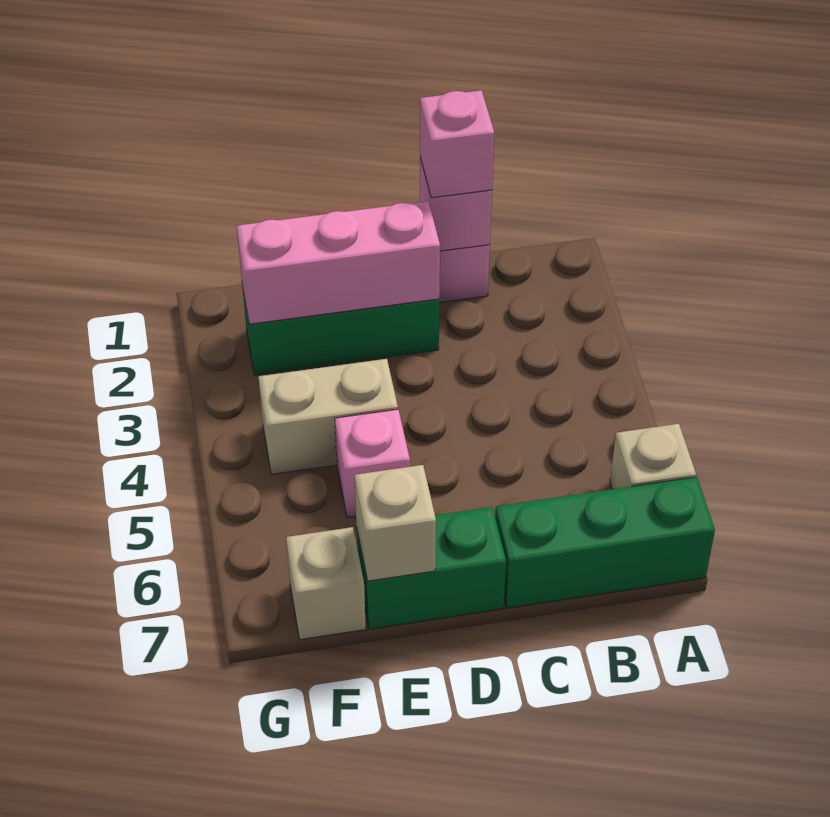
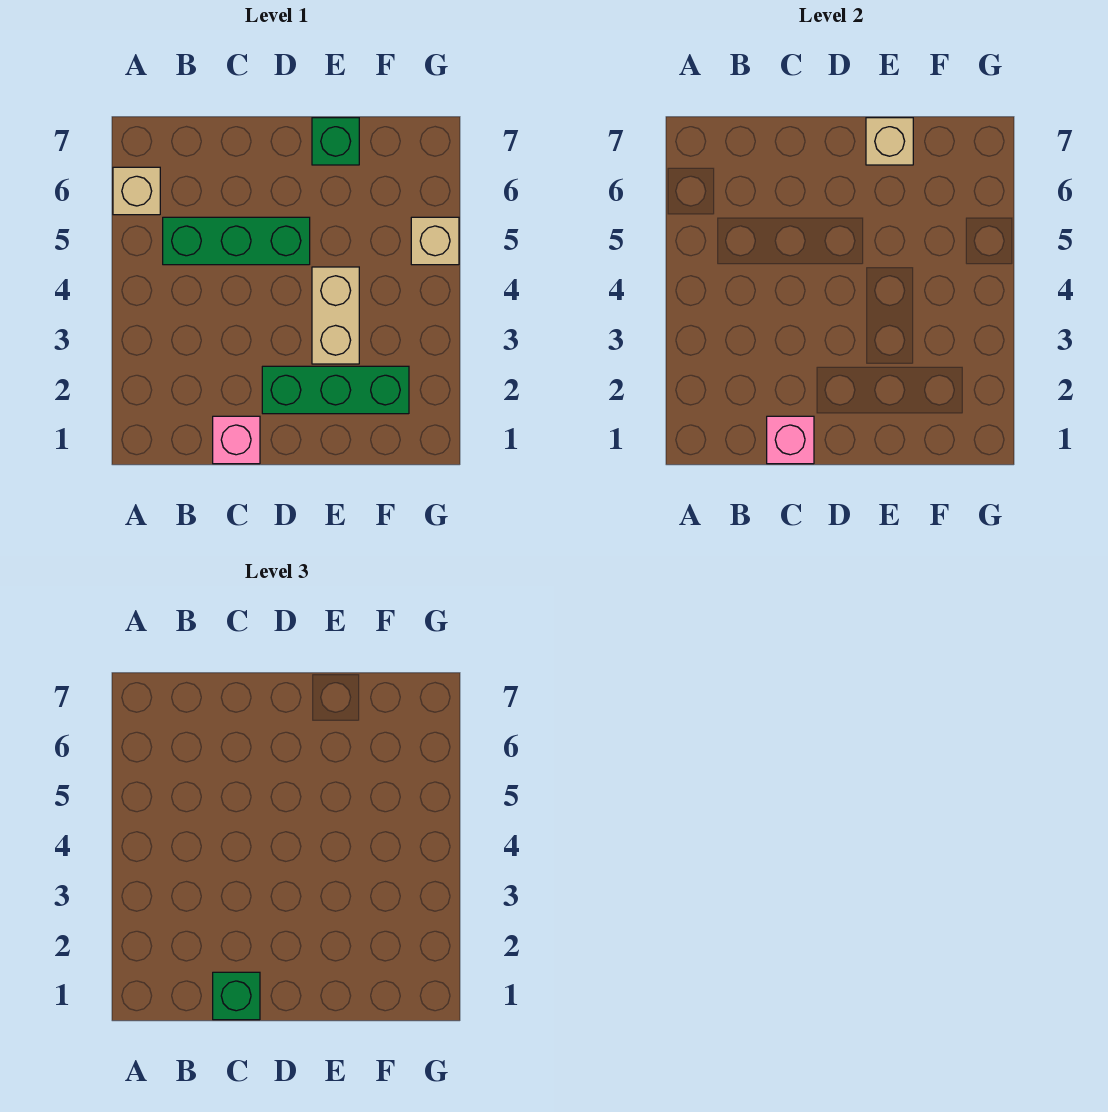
green 1x3 brick [495,477,715,608] -> green 1x3 brick moved to [163,217,310,265]
pink 1x1 brick [420,90,494,198] -> green 1x1 brick [213,972,260,1020]
pink 1x3 brick [237,201,440,324] -> none
green 1x2 brick [357,507,506,629] -> green 1x1 brick [312,118,359,165]
tan 1x2 brick [258,359,398,474] -> tan 1x2 brick turned to [312,267,359,364]
pink 1x1 brick [335,409,410,517] -> none
tan 1x1 brick [286,527,366,640] -> tan 1x1 brick moved to [411,217,459,265]

